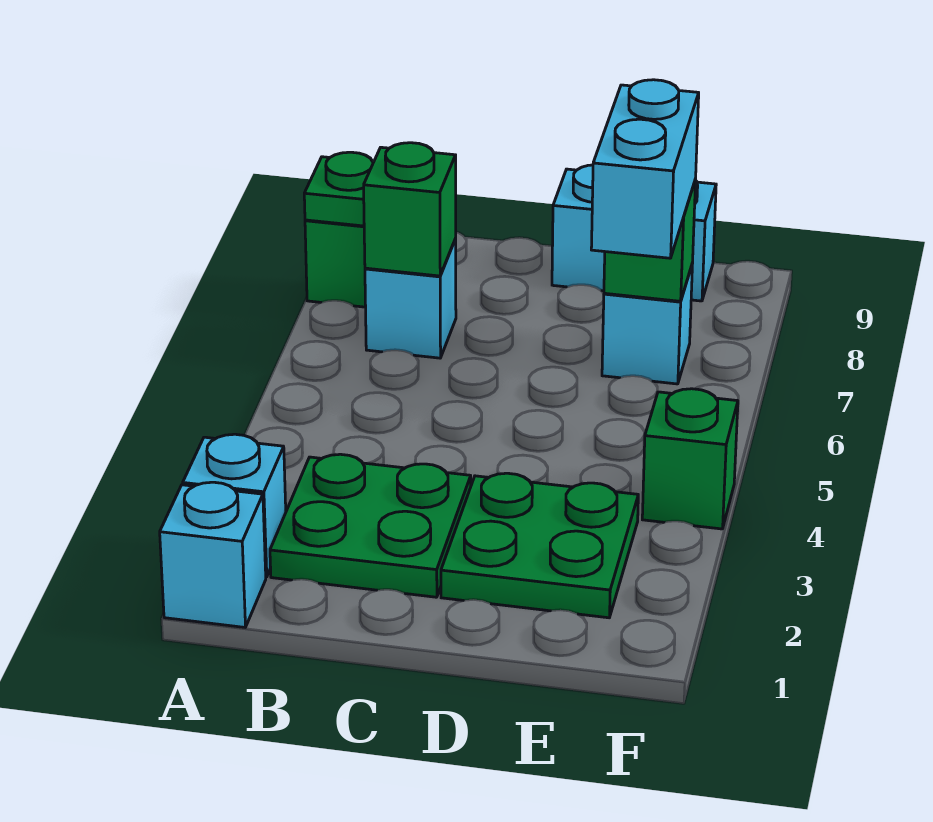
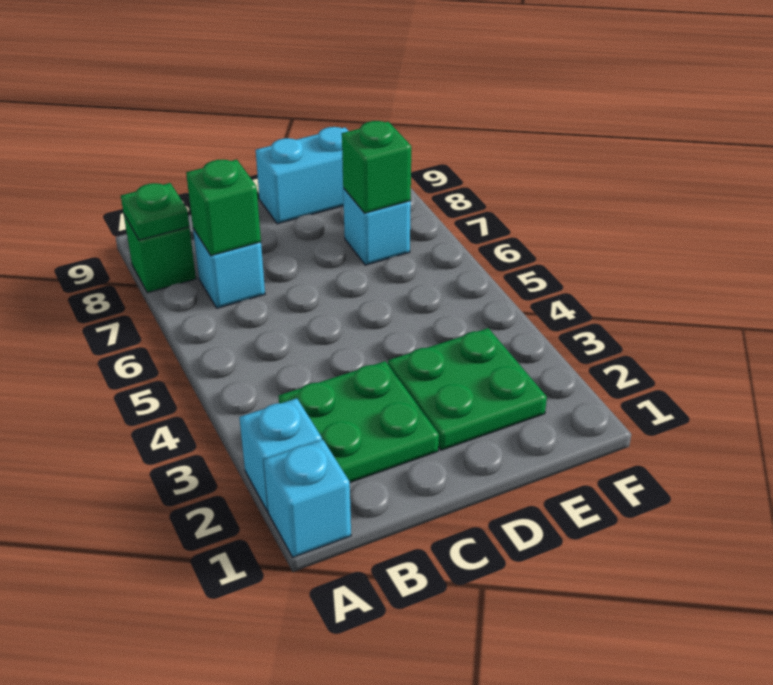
cyan 1x2 brick [591,80,699,258] -> none
green 1x1 brick [642,389,738,529] -> none

